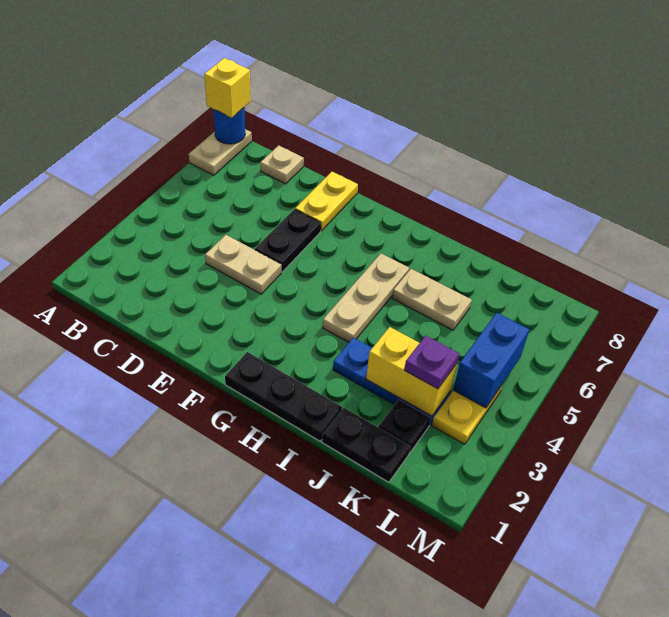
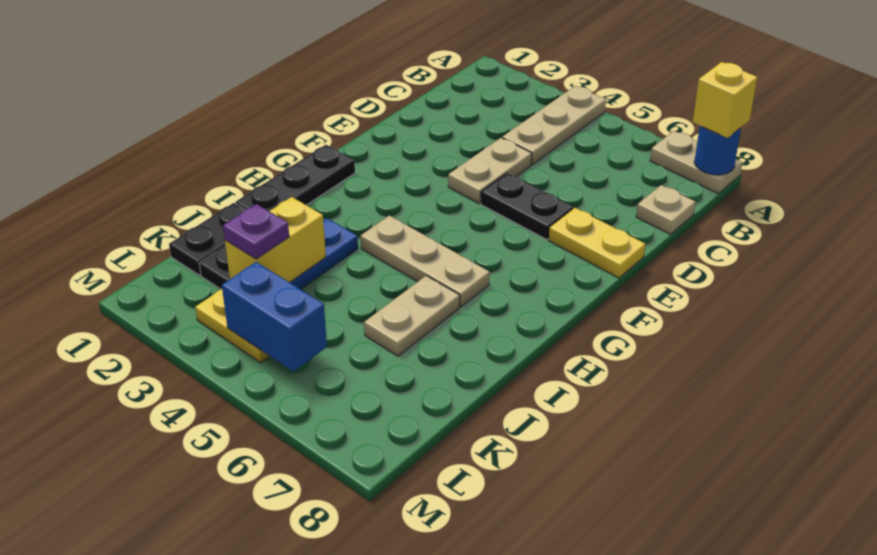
none -> tan 1x3 plate [502,86,606,165]

